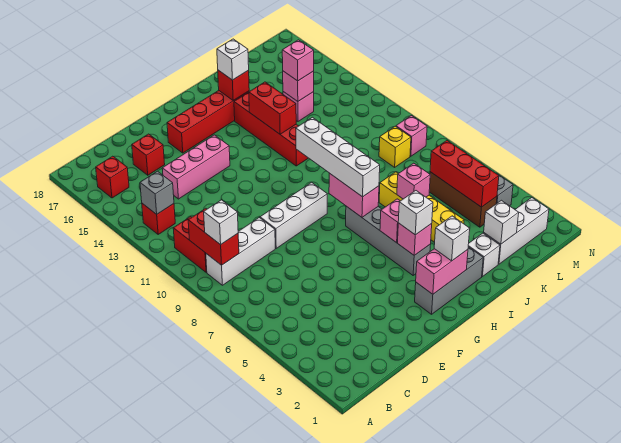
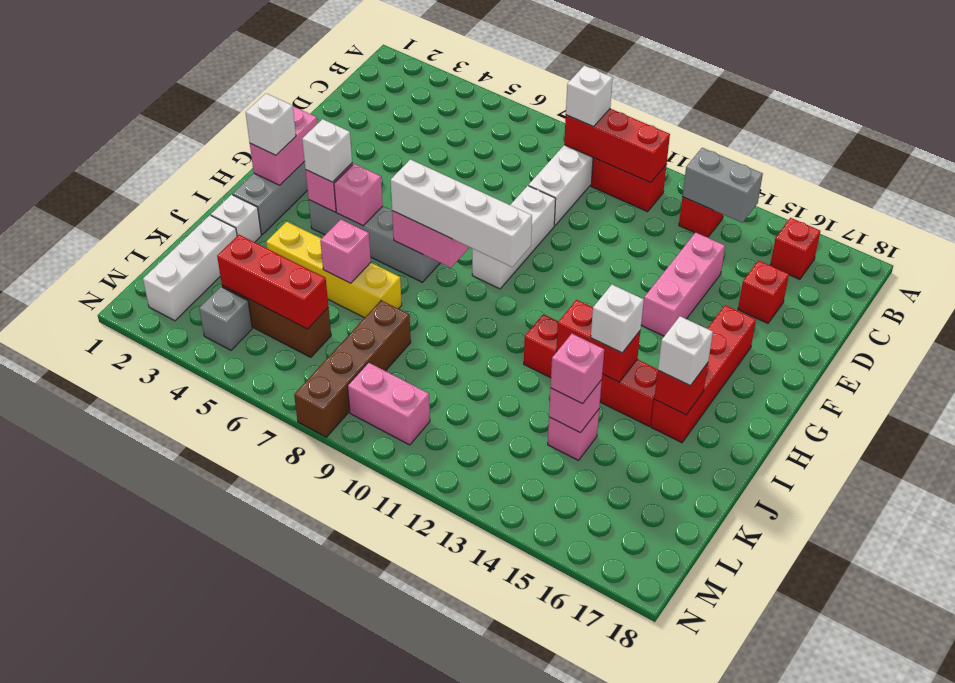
red 1x2 brick [188,208,239,265] -> red 1x3 brick [564,109,670,183]
grey 1x1 brick [140,171,174,214] -> grey 1x2 brick [682,148,763,223]
white 1x1 brick [484,200,519,244] -> white 1x1 brick moved to [591,285,644,353]
none -> brown 1x4 brick [294,300,411,437]
yellow 1x1 brick [379,126,411,167] -> none
pink 1x1 brick [396,116,427,156] -> pink 1x2 brick [348,363,430,445]

